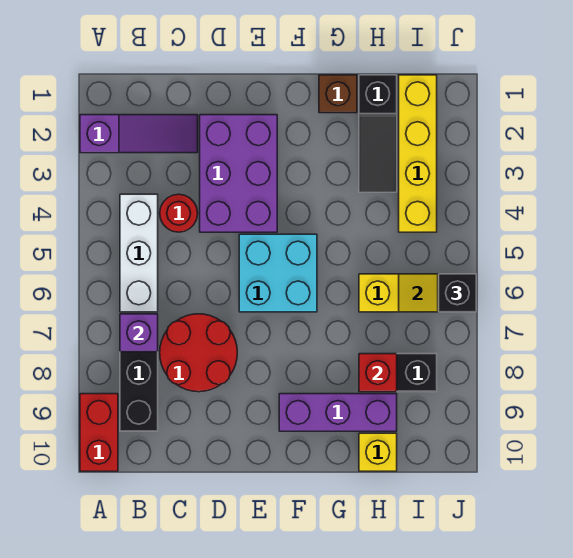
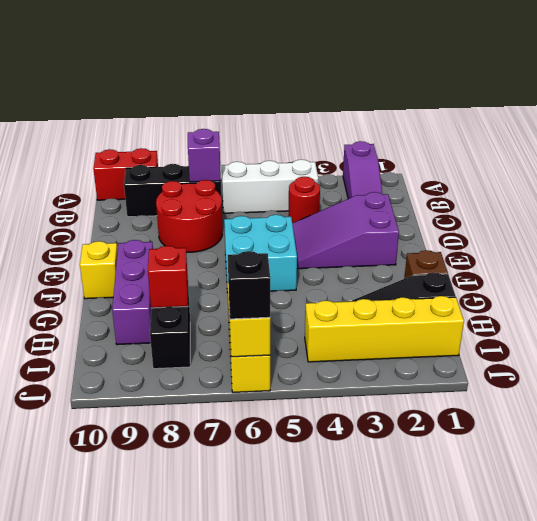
purple 2x3 brick [200,115,277,232] -> purple 2x3 slope [292,192,399,269]
yellow 1x1 brick [359,433,397,471] -> yellow 1x1 brick moved to [80,241,118,299]

